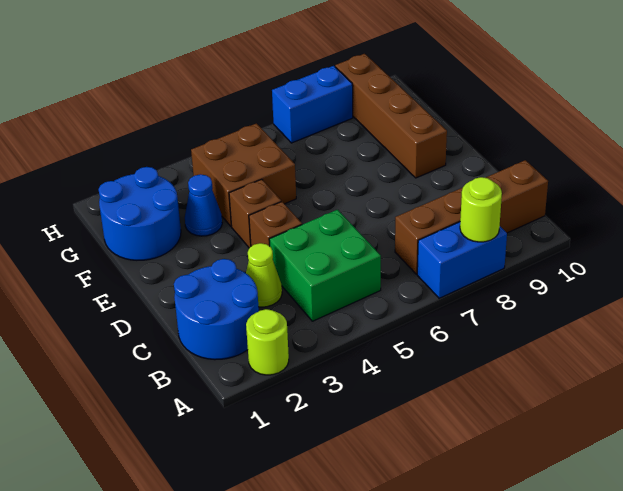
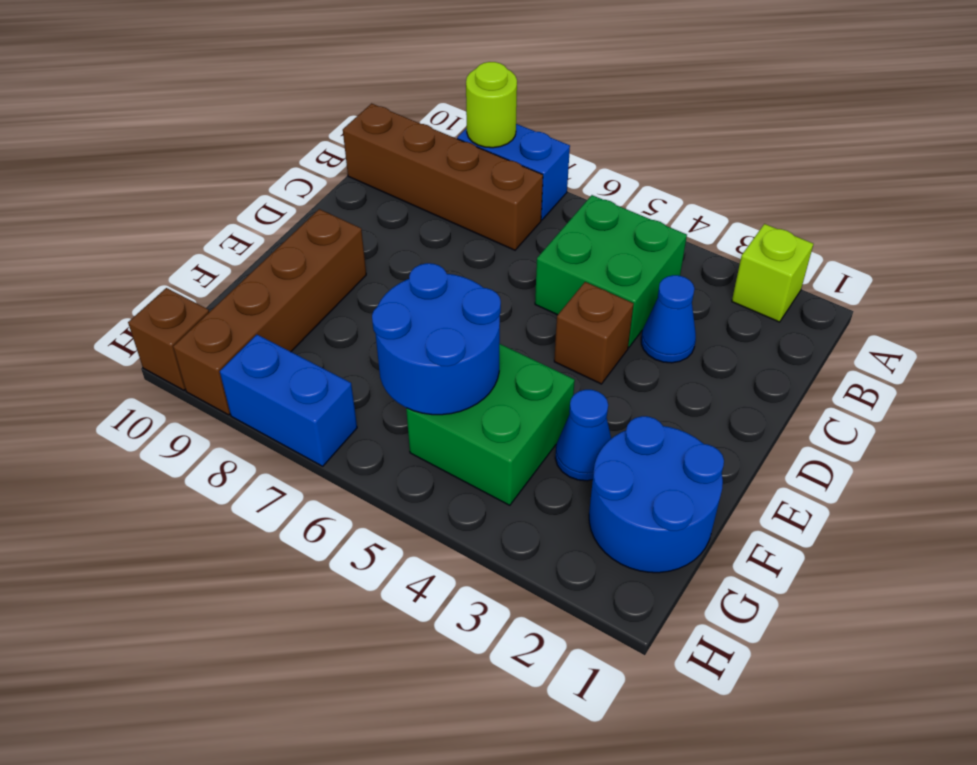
lime 1x1 round brick [246,309,289,375] -> lime 1x1 brick [732,224,813,322]
blue 2x2 round brick [174,259,259,360] -> blue 2x2 round brick moved to [372,263,501,415]
lime 1x1 cone [246,243,282,307] -> blue 1x1 cone [641,275,696,363]
brown 1x1 brick [229,179,281,248] -> brown 1x1 brick moved to [128,288,209,390]
brown 2x2 brick [191,123,296,226] -> green 2x2 brick [406,344,575,505]

